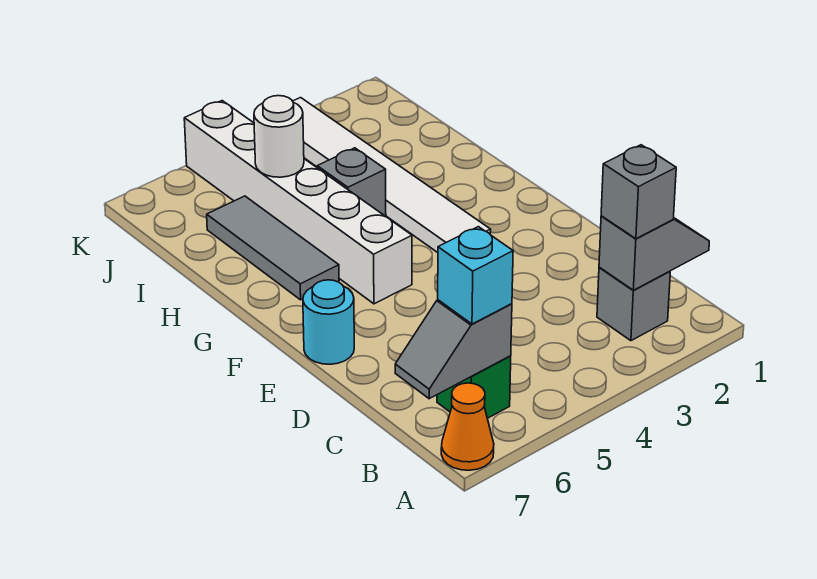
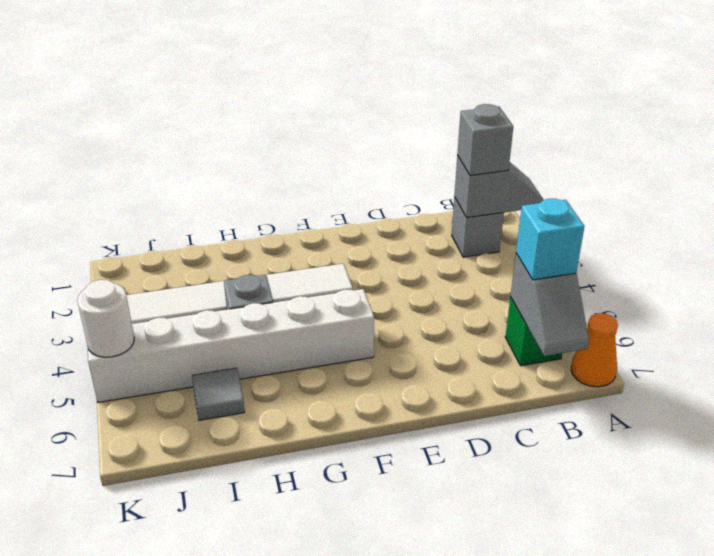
grey 1x2 slope [599,216,709,290] -> grey 1x2 slope turned to [454,155,543,218]
cyan 1x1 round brick [303,280,354,364] -> none
grey 1x3 tile [207,196,339,300] -> grey 1x1 tile [192,368,245,420]
white 1x1 round brick [254,96,304,177] -> white 1x1 round brick moved to [77,280,134,357]

